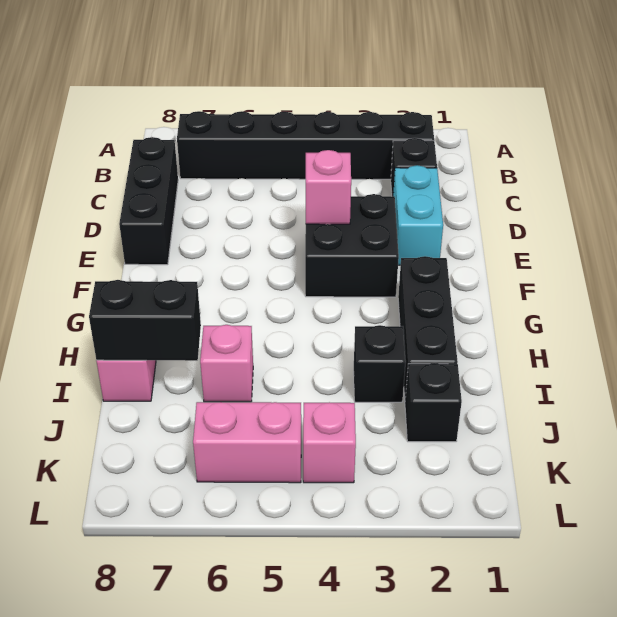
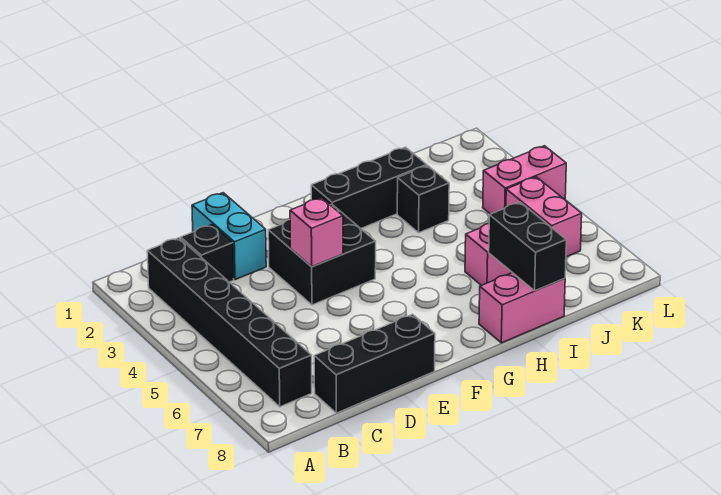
cyan 1x2 brick [393,165,443,265] -> cyan 1x2 brick turned to [192,193,266,280]
black 1x1 brick [405,363,462,442] -> none
pink 1x1 brick [303,402,356,483] -> pink 1x2 brick [483,146,566,214]

